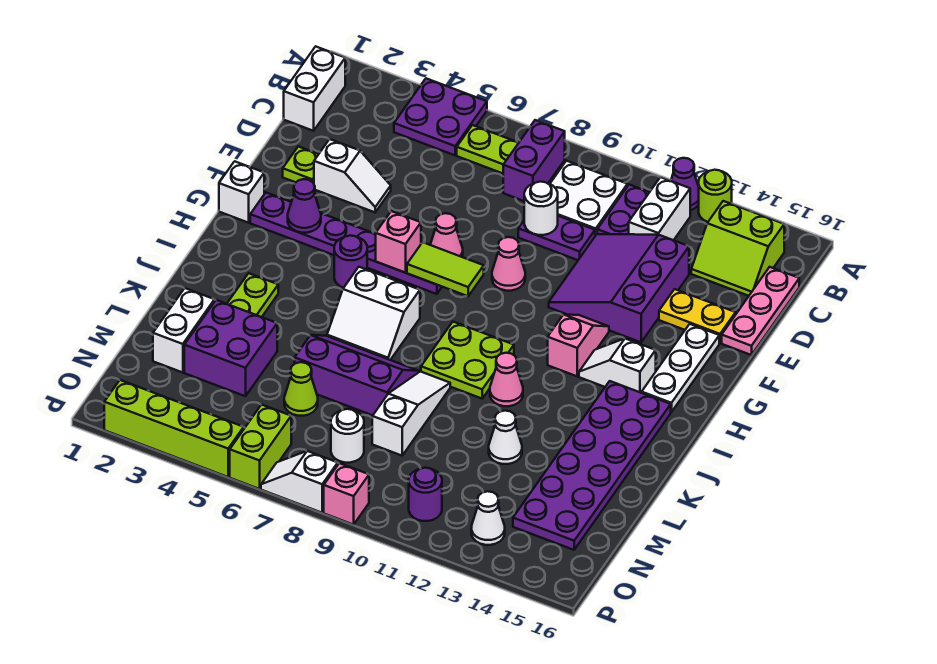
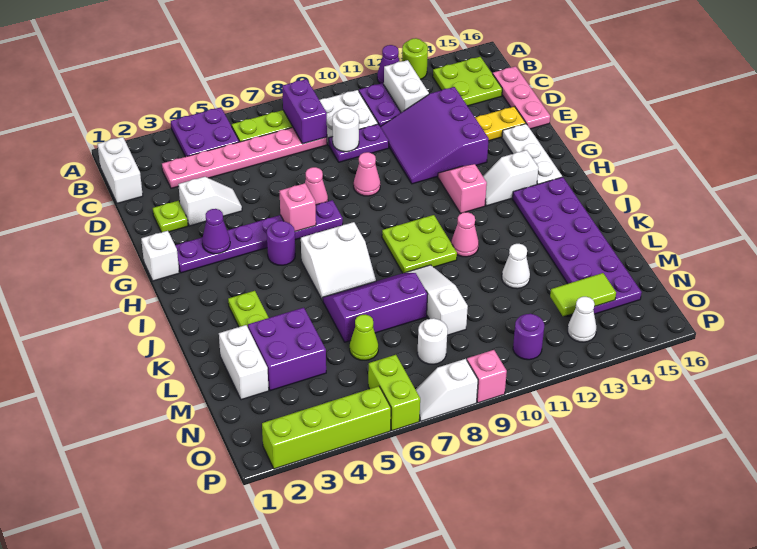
lime 2x2 slope [691,201,784,296] -> lime 2x2 plate [433,57,502,106]
none -> pink 1x6 plate [162,127,327,188]
lime 1x2 tile [407,242,484,296] -> lime 1x2 tile moved to [550,273,616,316]

